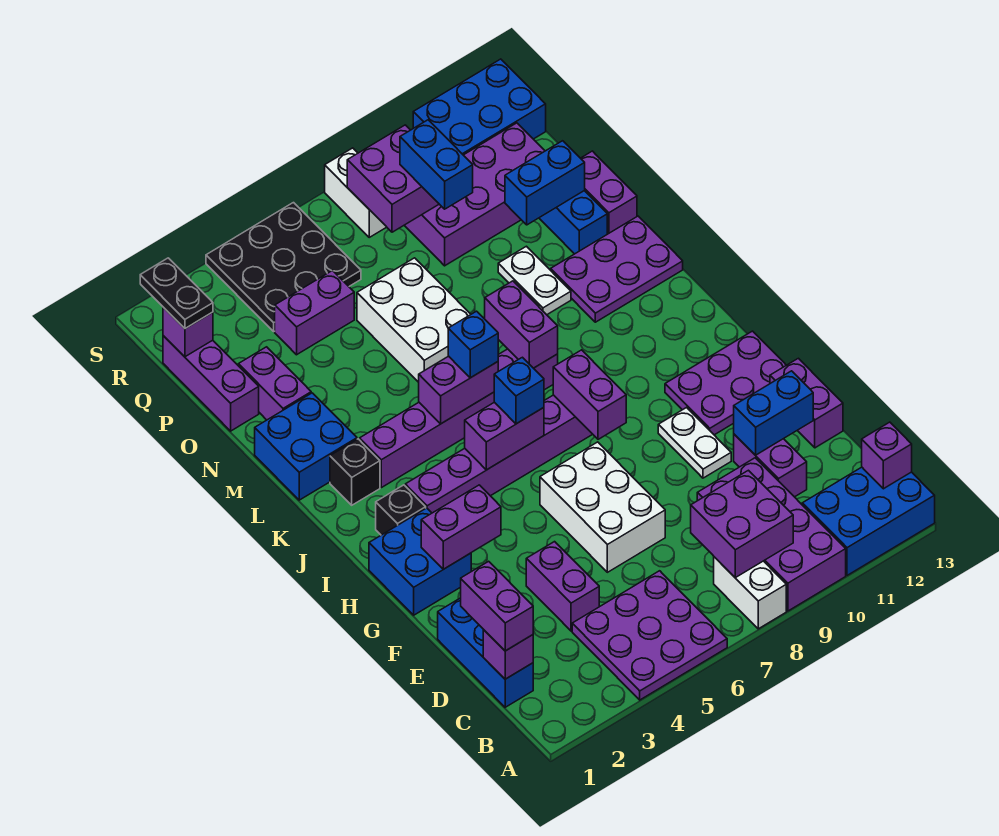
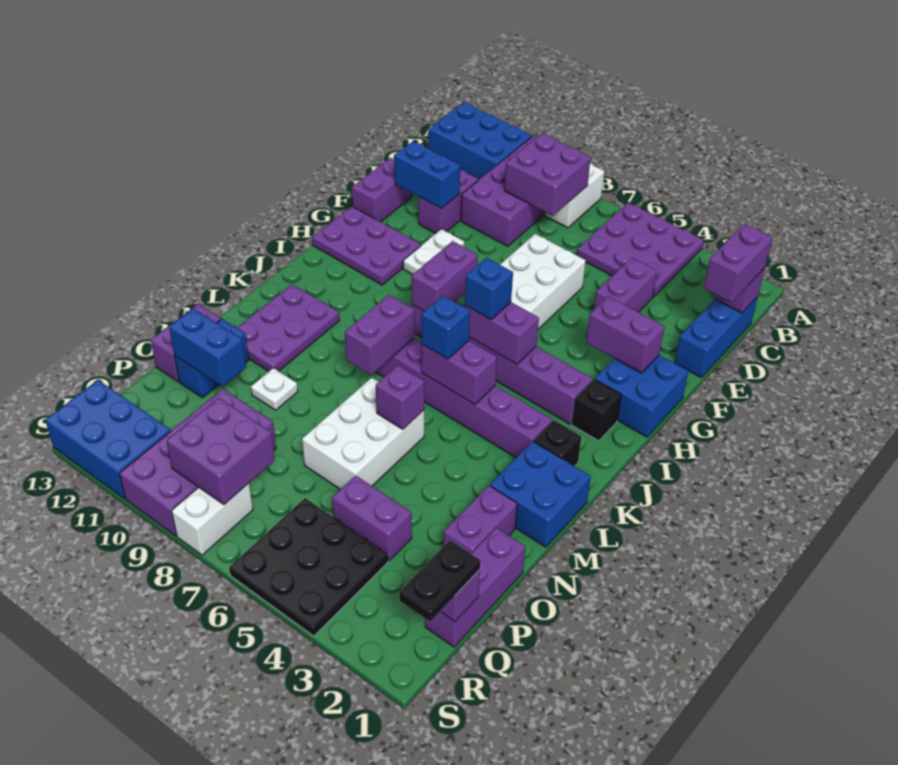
purple 1x1 brick [862,422,912,489] -> purple 1x1 brick moved to [376,365,424,429]
purple 2x3 plate [551,216,683,322] -> purple 2x3 plate turned to [237,284,340,372]
white 1x2 plate [498,246,571,315] -> white 1x1 plate [251,368,298,410]
purple 2x4 brick [404,123,545,266] -> purple 2x4 brick turned to [119,389,276,536]
blue 1x2 brick [400,120,473,209] -> none

